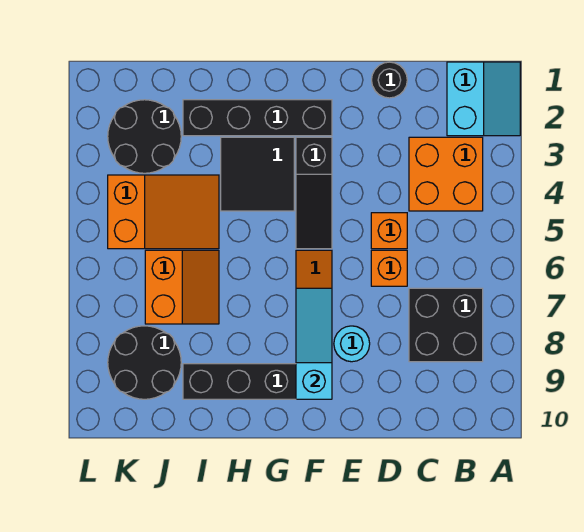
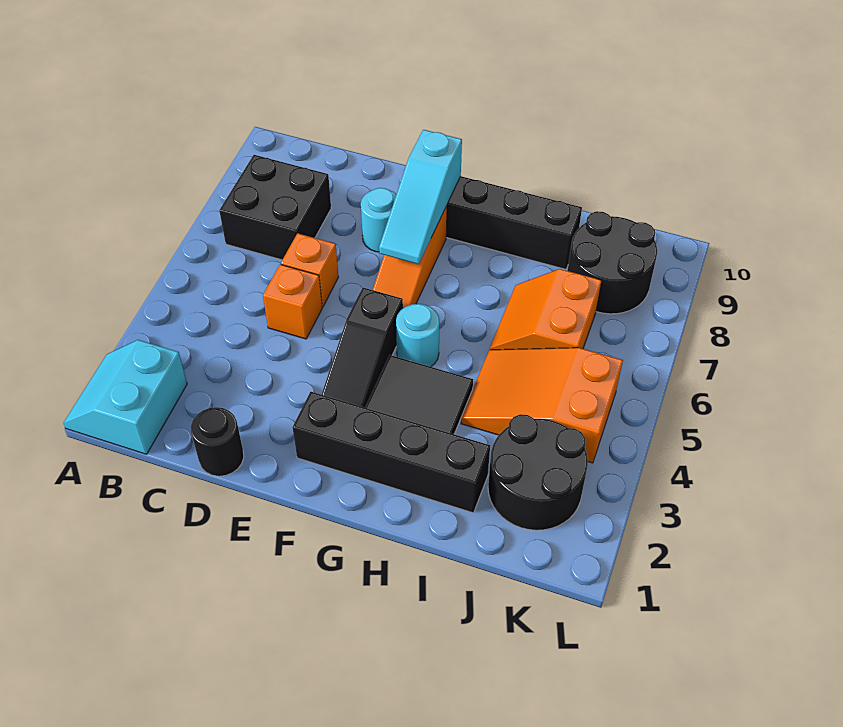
orange 2x2 brick [409,137,483,211] -> none
black 1x3 slope [296,137,332,249] -> black 1x3 slope turned to [321,288,403,408]
none -> cyan 1x1 round brick [396,304,440,367]

